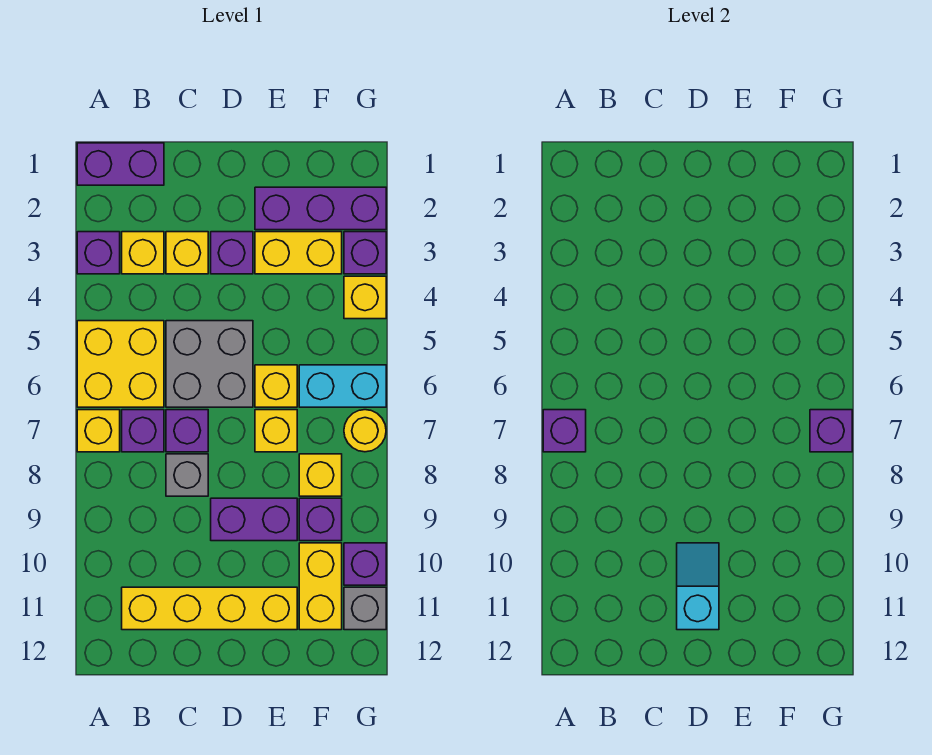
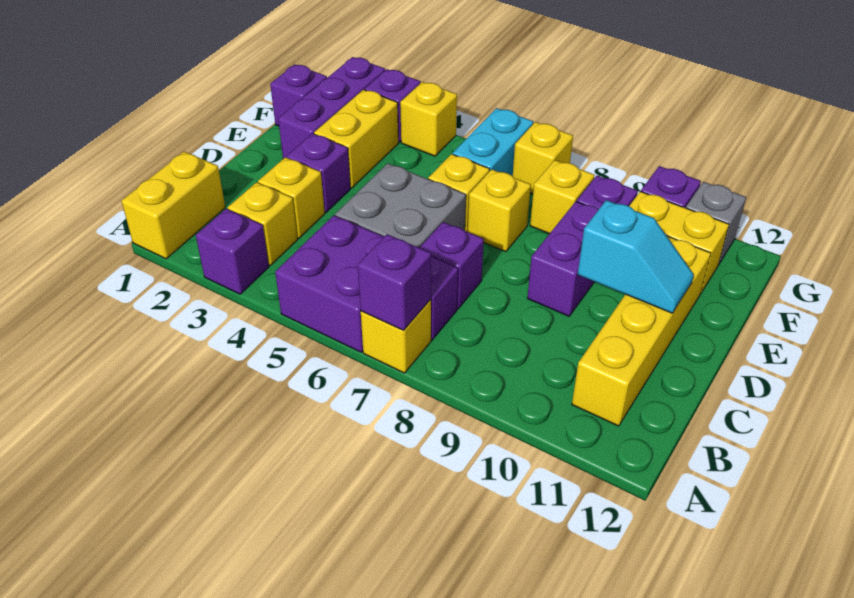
purple 1x2 brick [77,143,164,185] -> yellow 1x2 brick [122,152,225,259]
yellow 2x2 brick [77,321,164,407] -> purple 2x2 brick [275,215,384,352]
grey 1x1 brick [166,454,208,496] -> none
cyan 1x2 slope [677,543,719,630] -> cyan 1x2 slope turned to [578,200,694,313]
yellow 1x1 round brick [344,410,386,452] -> yellow 1x1 brick [513,122,573,194]
purple 1x1 brick [810,410,852,452] -> purple 1x1 brick moved to [270,64,327,126]

